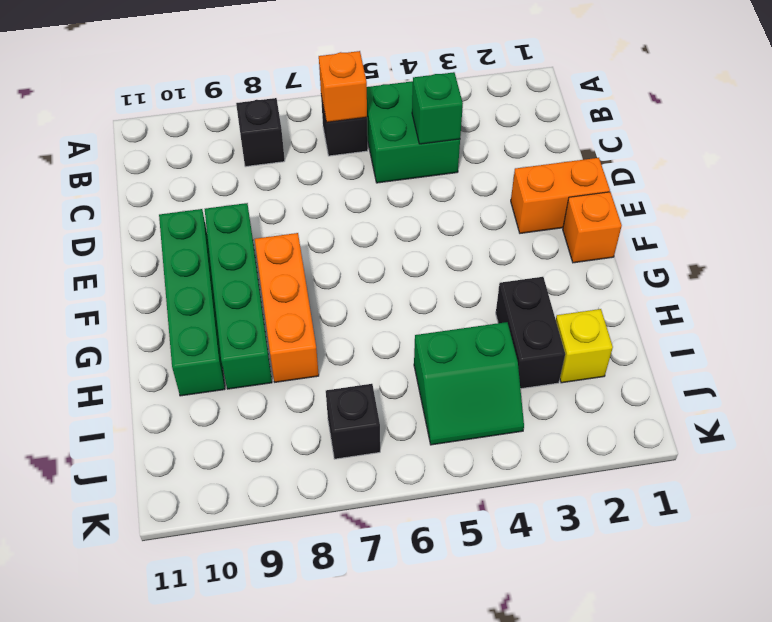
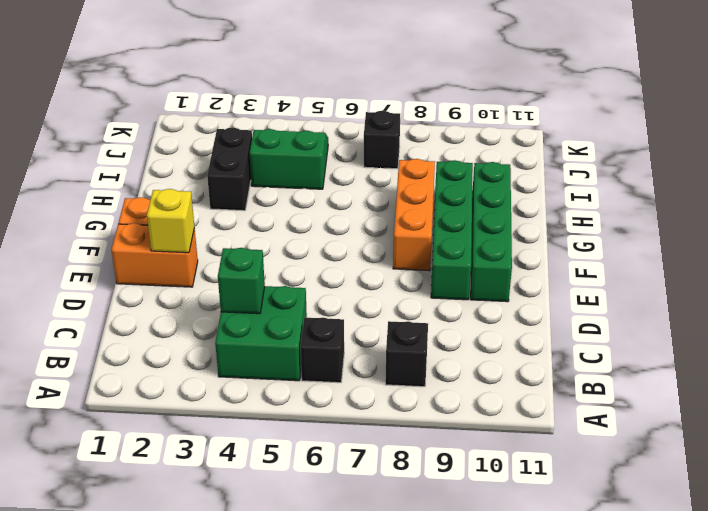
orange 1x1 brick [319,51,367,122] -> none
yellow 1x1 brick [556,309,613,383] -> yellow 1x1 brick moved to [147,189,194,253]

